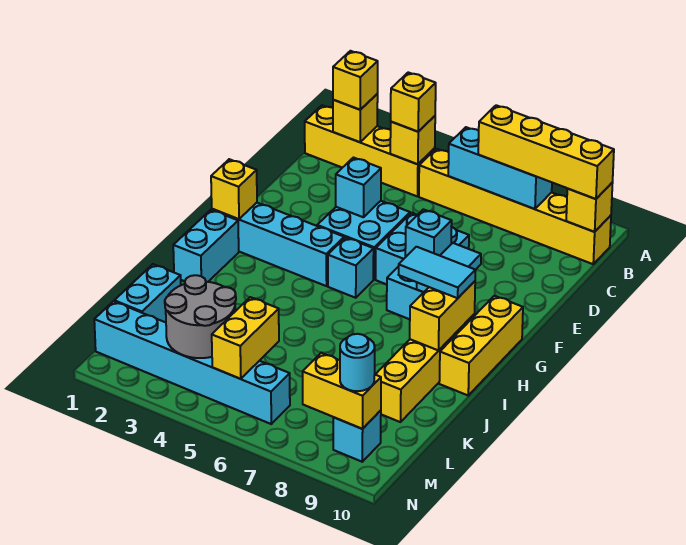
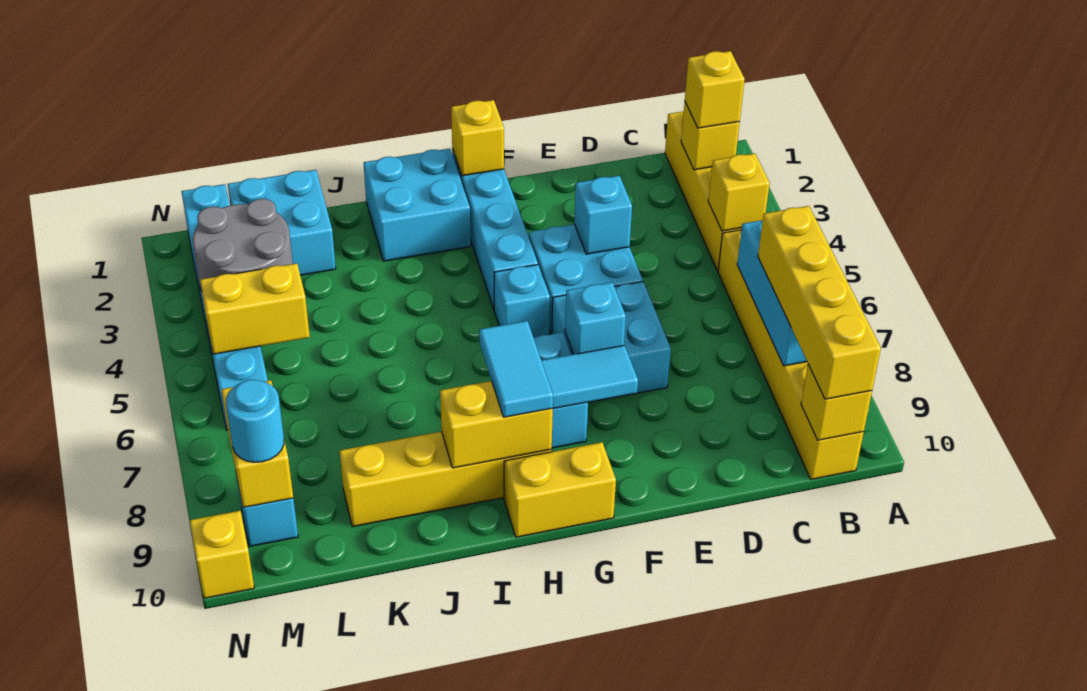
yellow 1x1 brick [391,72,436,132] -> yellow 1x1 brick moved to [190,511,254,598]
yellow 1x3 brick [439,296,523,395] -> yellow 1x2 brick [504,442,616,537]
cyan 1x2 brick [173,210,239,282] -> cyan 2x2 brick [364,149,471,261]
cyan 1x2 brick [114,264,181,322] -> cyan 2x2 brick [228,170,336,275]

